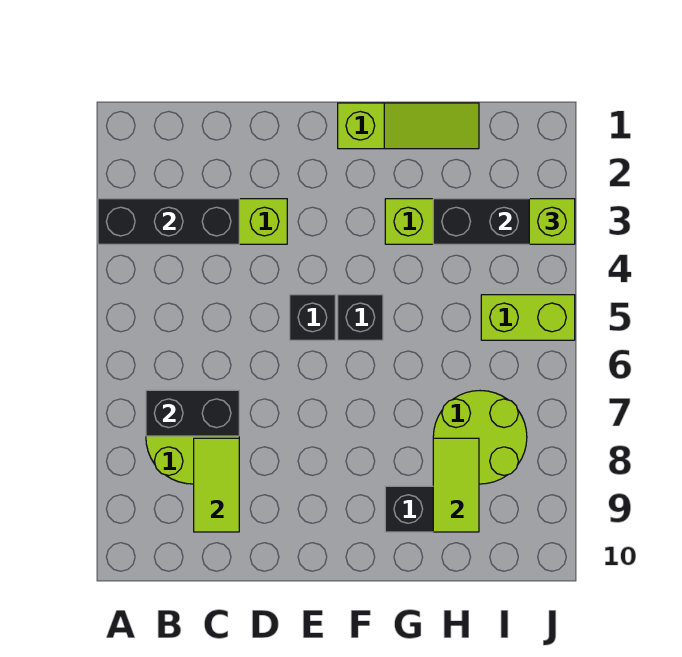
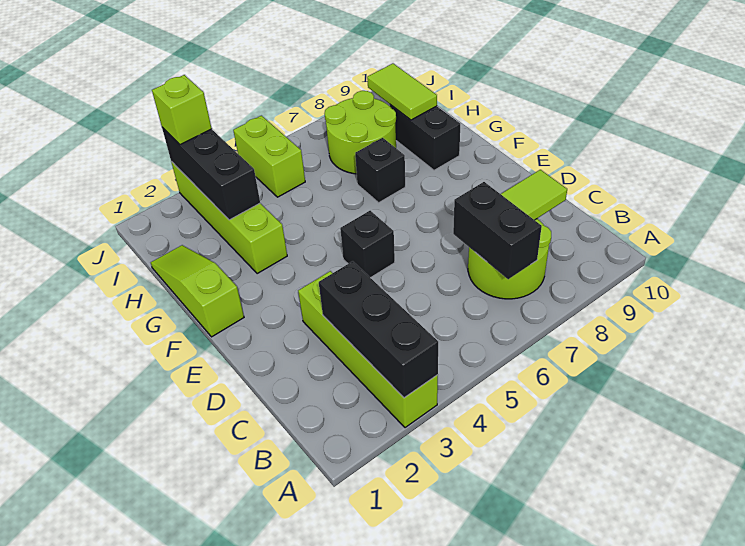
black 1x1 brick [338,295,383,340] -> black 1x1 brick moved to [355,138,405,203]
lime 1x2 tile [433,438,479,532] -> lime 1x2 tile turned to [367,64,437,120]

